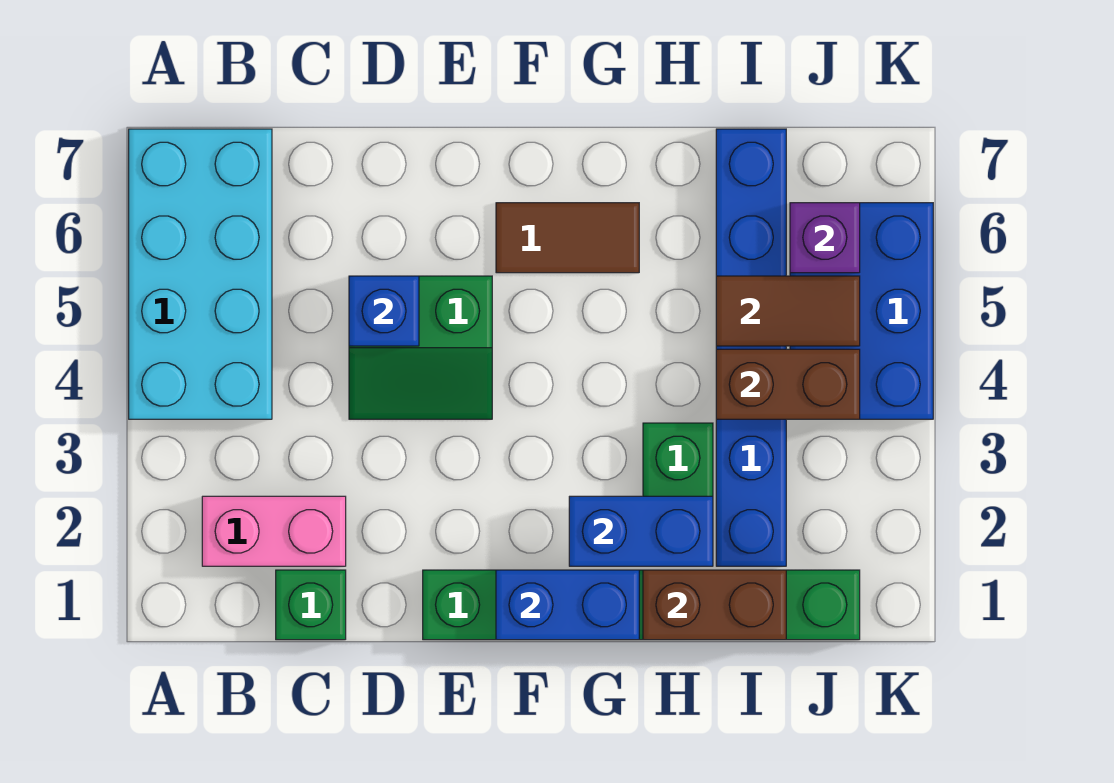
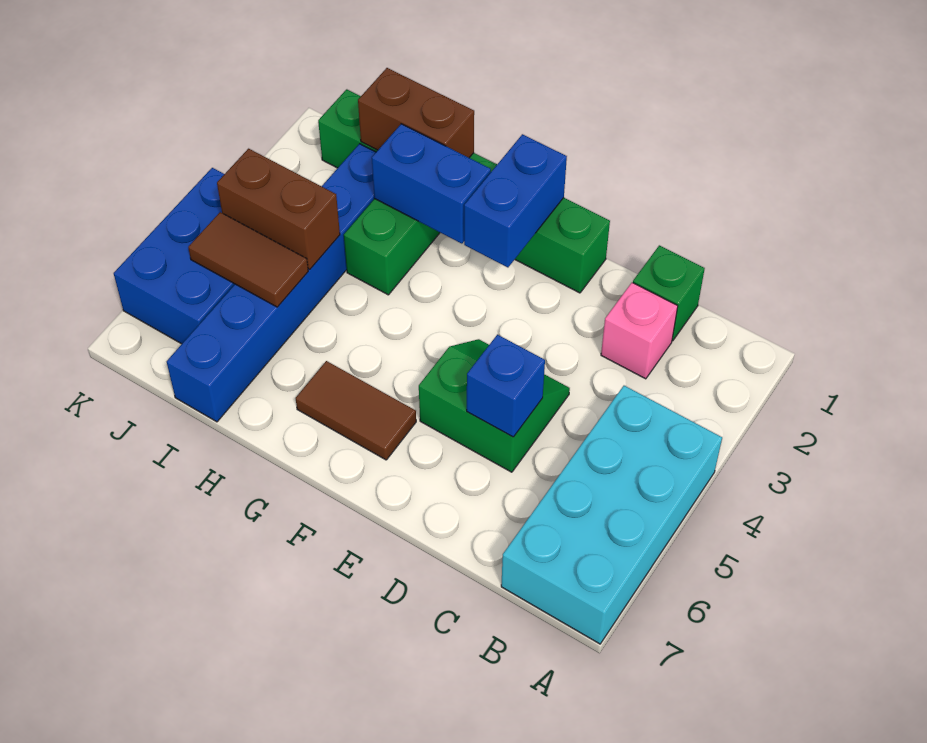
pink 1x2 brick [202,496,346,566] -> pink 1x1 brick [601,283,678,379]
blue 1x2 brick [496,570,639,640] -> blue 1x2 brick turned to [464,134,567,267]
purple 1x1 brick [790,203,860,273] -> none

